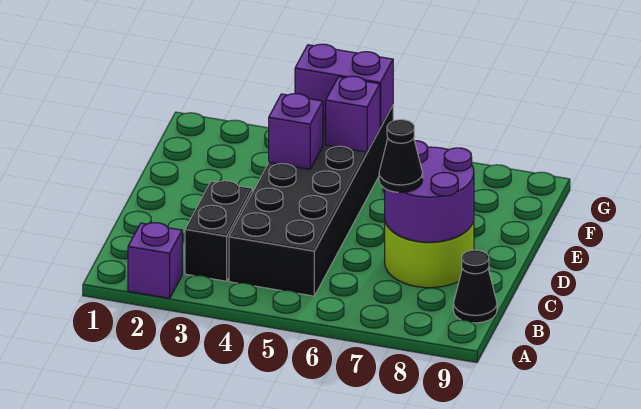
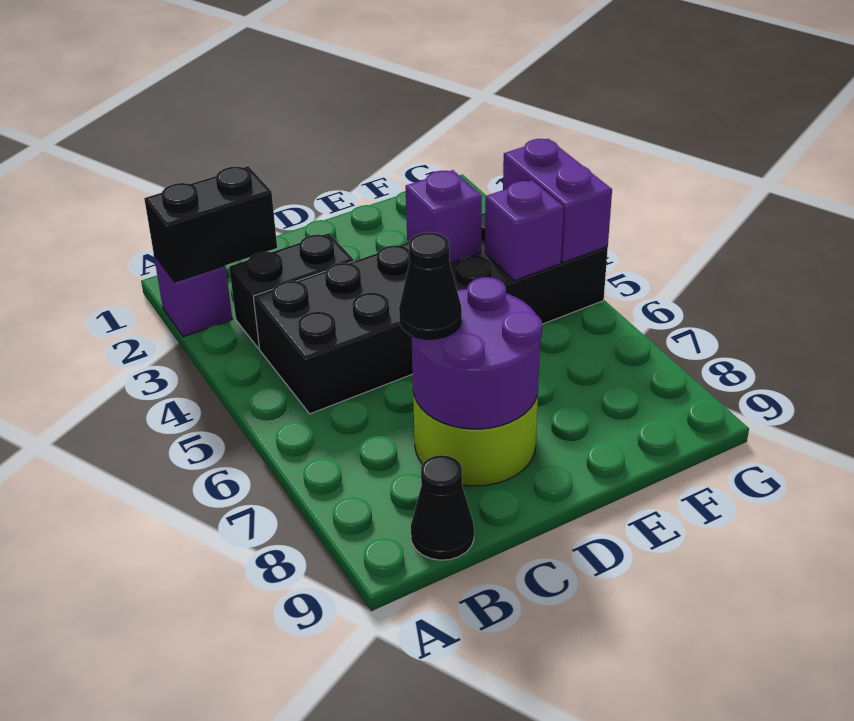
none -> black 1x2 brick [144,166,277,282]

